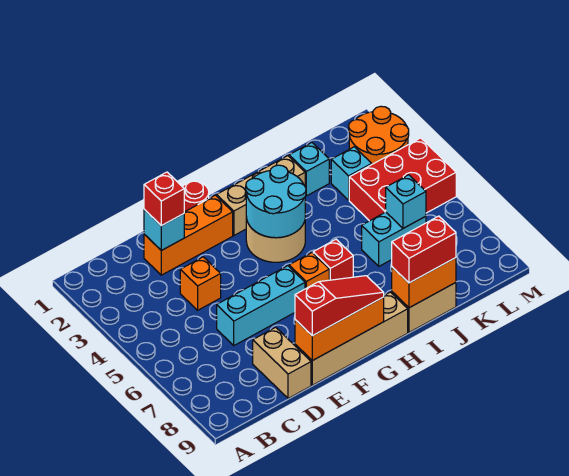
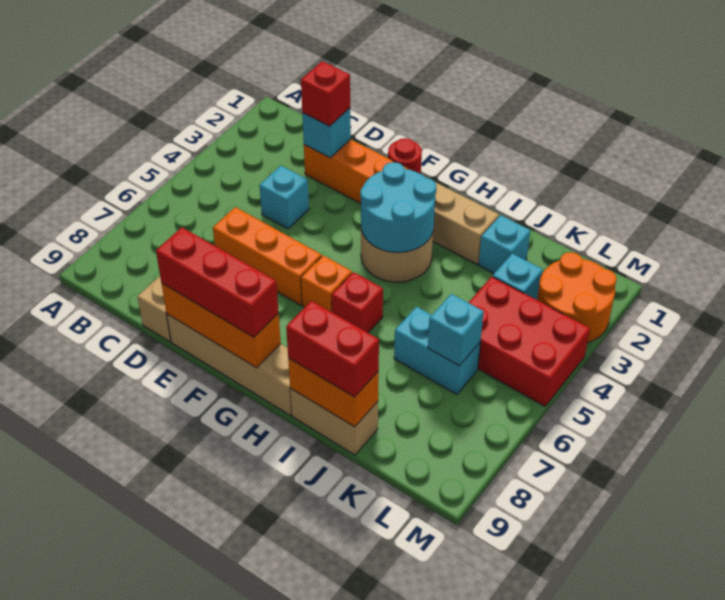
orange 1x1 brick [180,257,221,310] -> cyan 1x1 brick [259,166,309,229]
cyan 1x3 brick [217,266,305,345] -> orange 1x3 brick [213,207,322,305]
red 1x3 slope [295,276,384,336] -> red 1x3 brick [156,227,279,337]

